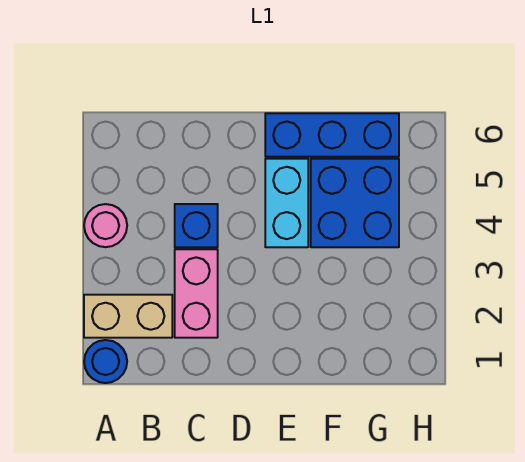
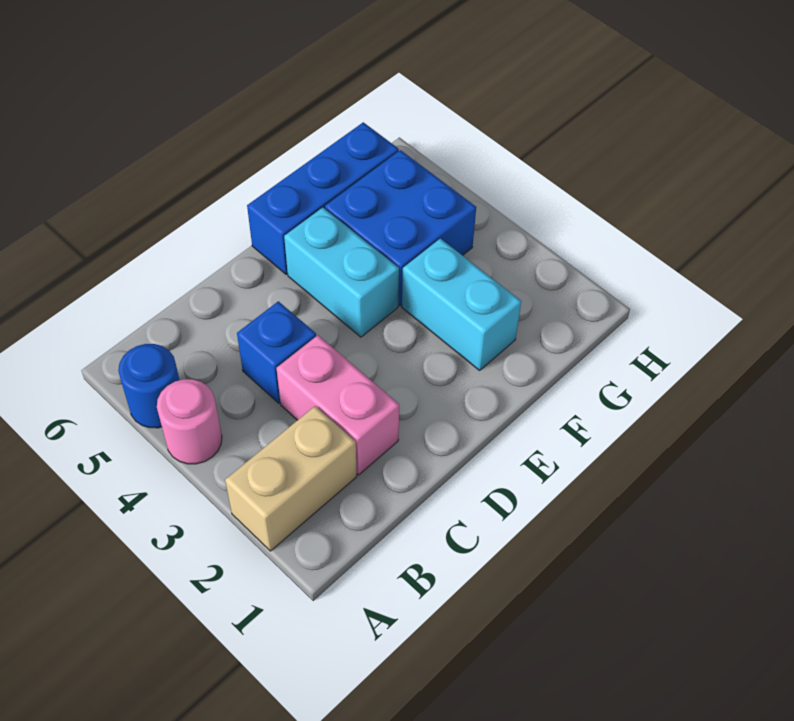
blue 1x1 round brick [84,340,127,383] -> blue 1x1 round brick moved to [118,344,179,428]
none -> cyan 1x2 brick [402,239,521,370]

